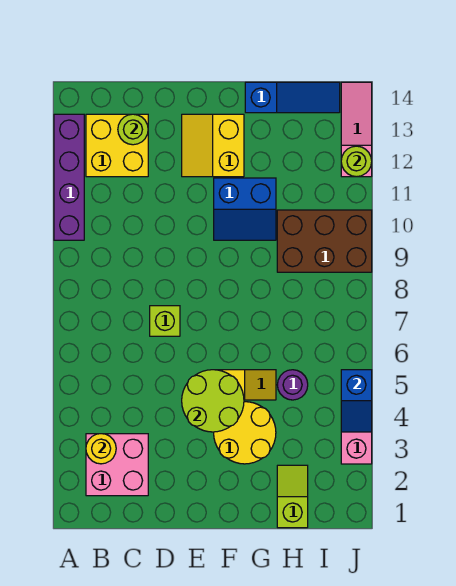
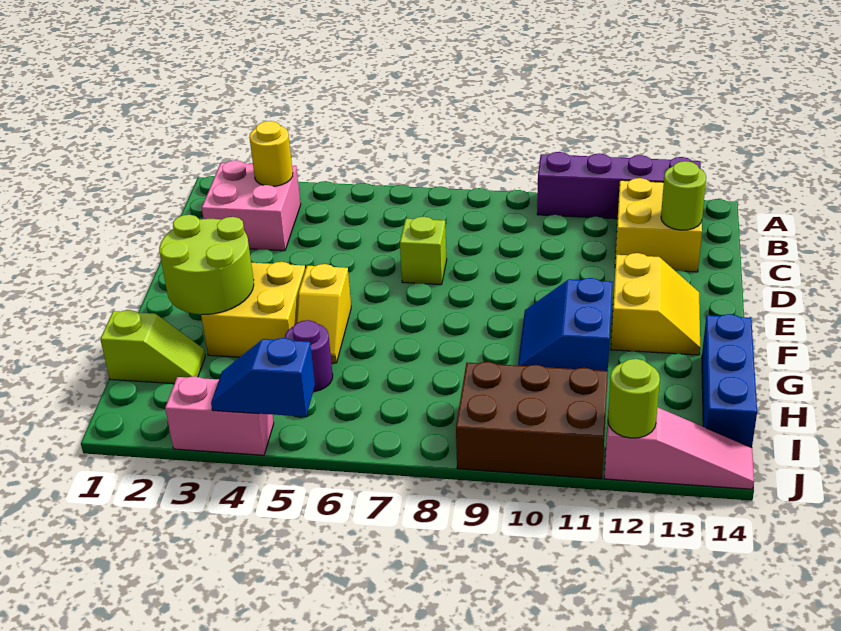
lime 2x2 round brick [182,370,244,432] -> lime 2x2 round brick moved to [159,215,254,314]
yellow 2x2 slope [182,114,244,177] -> yellow 2x2 slope turned to [611,253,700,355]
yellow 2x2 round brick [214,402,276,464] -> yellow 2x2 brick [201,262,305,357]
blue 1x3 slope [245,82,340,113] -> blue 1x3 brick [702,314,757,448]
brown 2x3 brick [277,210,372,272] -> brown 2x3 brick turned to [456,362,608,479]

